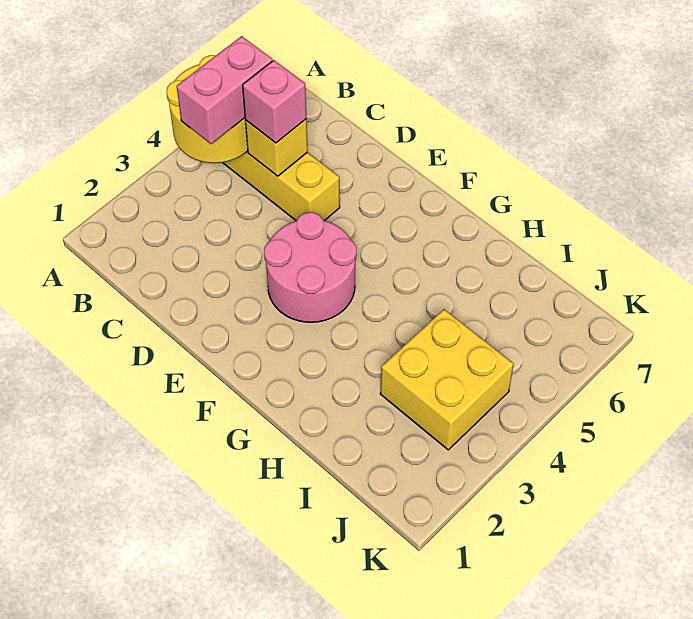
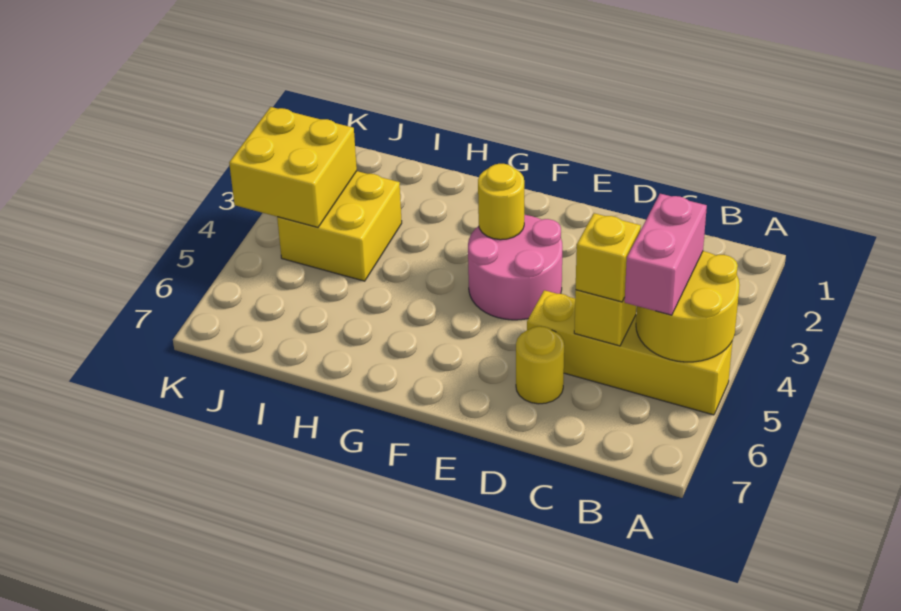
pink 1x1 brick [243,60,306,143] -> yellow 1x1 brick [576,213,641,302]
none -> yellow 1x1 round brick [516,326,564,404]
none -> yellow 1x1 round brick [478,164,524,240]
none -> yellow 2x2 brick [229,107,357,227]

